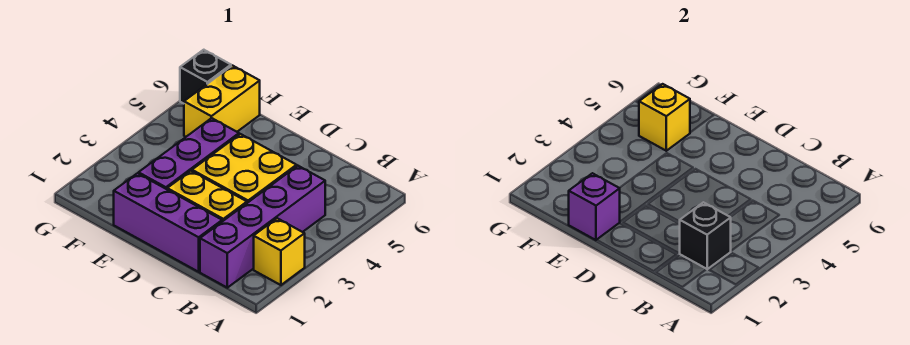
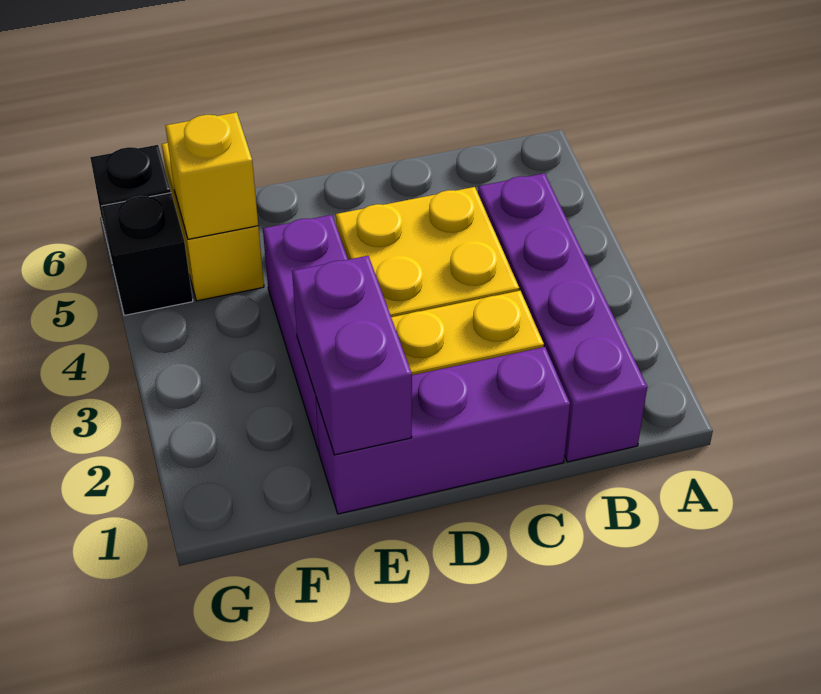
yellow 1x1 brick [254,218,305,285] -> none
black 1x1 brick [679,202,731,269] -> black 1x1 brick moved to [102,193,193,315]
purple 1x1 brick [569,173,620,240] -> purple 1x2 brick [292,256,412,455]

